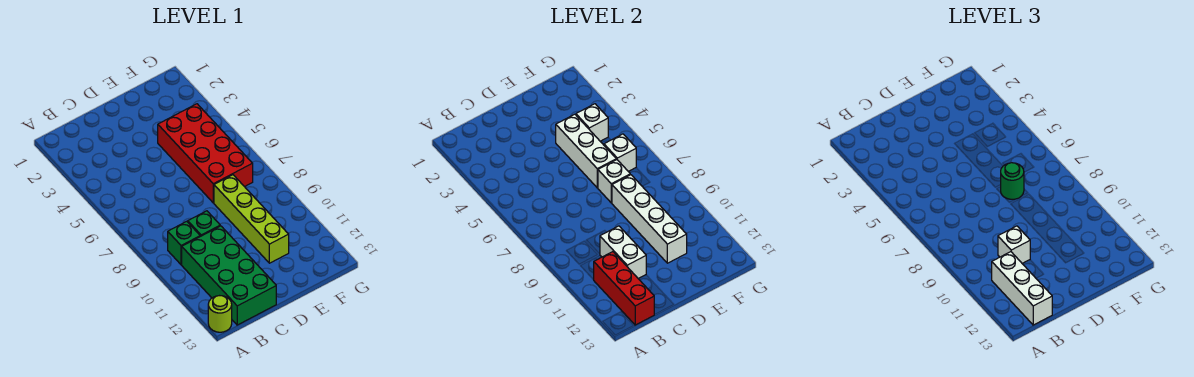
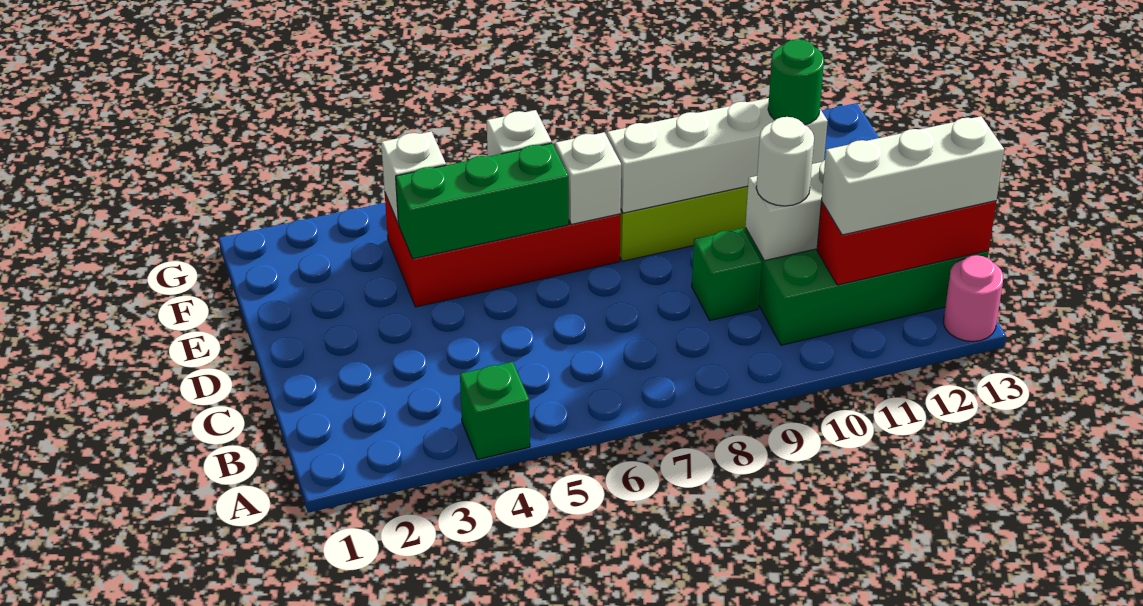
lime 1x1 round brick [208,296,232,332] -> pink 1x1 round brick [943,255,1003,342]
green 1x1 brick [168,221,200,265] -> green 1x1 brick moved to [460,362,530,460]
white 1x1 brick [998,226,1030,263] -> white 1x1 round brick [756,117,814,206]
white 1x3 brick [556,114,616,188] -> green 1x3 brick [396,143,569,259]
green 1x1 round brick [1001,163,1024,199] -> green 1x1 round brick moved to [768,39,824,125]

